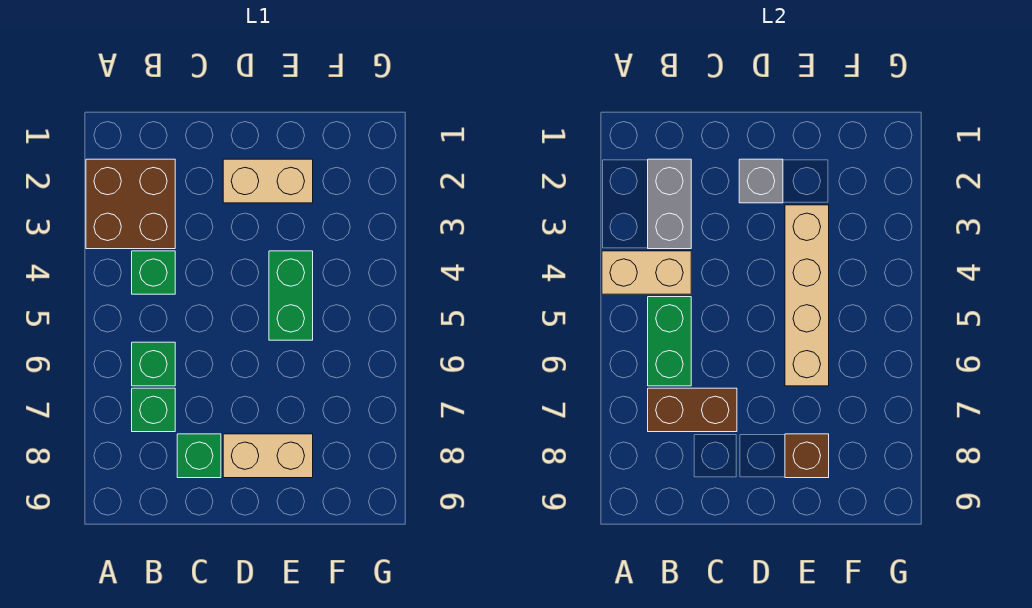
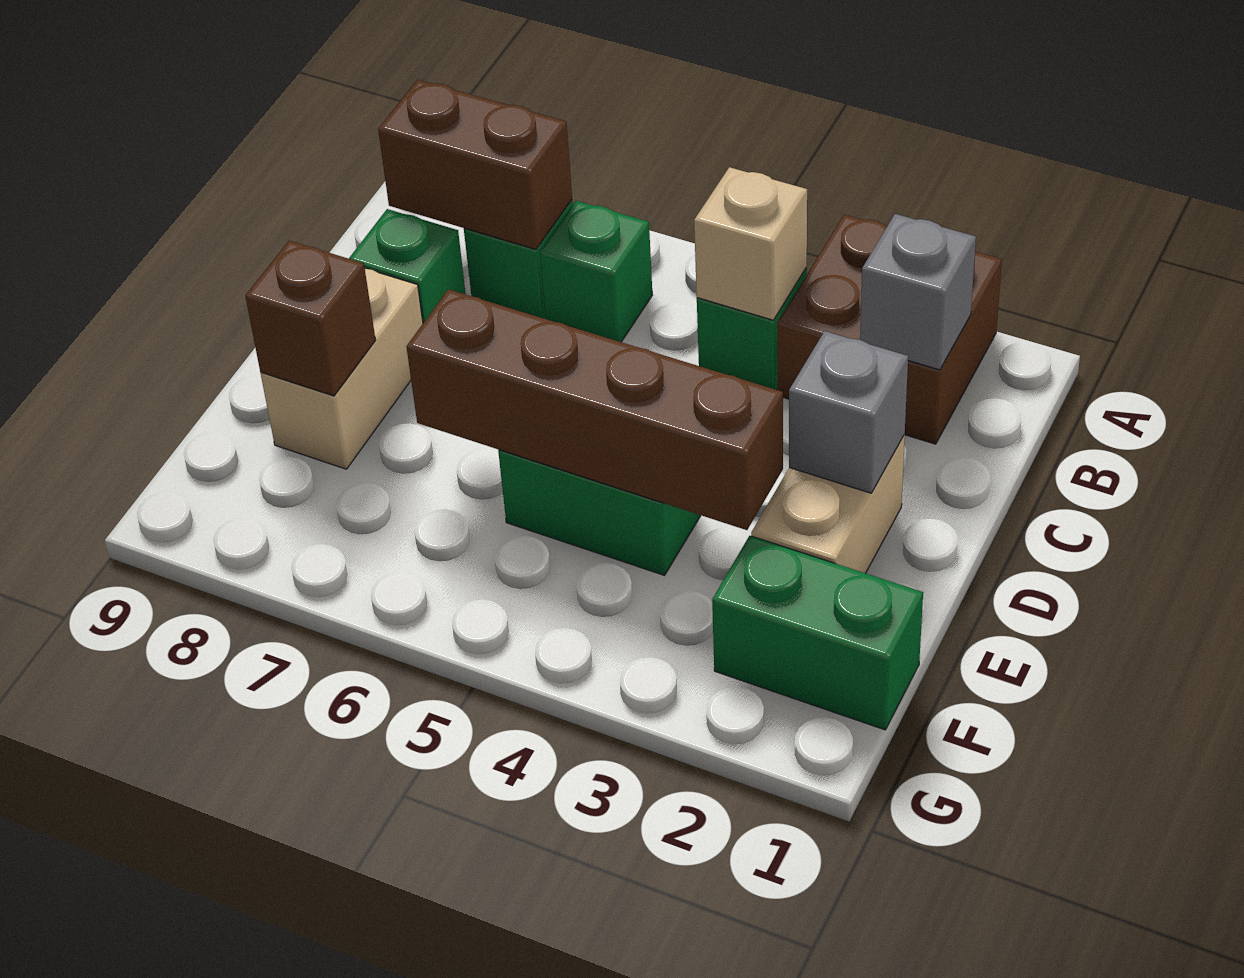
tan 1x2 brick [602,251,691,294] -> tan 1x1 brick [694,167,807,320]
grey 1x2 brick [648,159,691,249] -> grey 1x1 brick [860,214,976,370]
green 1x2 brick [648,297,691,386] -> green 1x2 brick moved to [712,536,923,730]
brown 1x2 brick [648,388,737,432] -> brown 1x2 brick turned to [378,80,572,249]
tan 1x4 brick [785,205,829,386] -> brown 1x4 brick [406,289,783,530]

